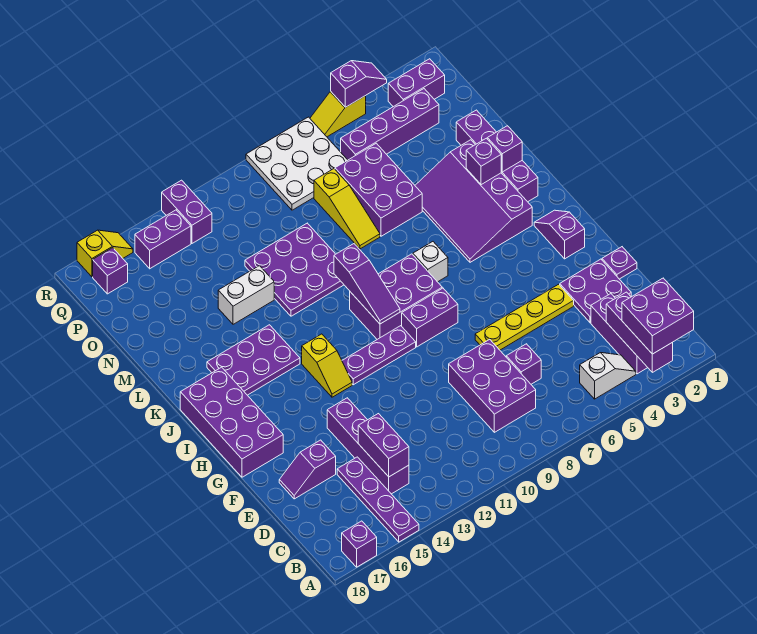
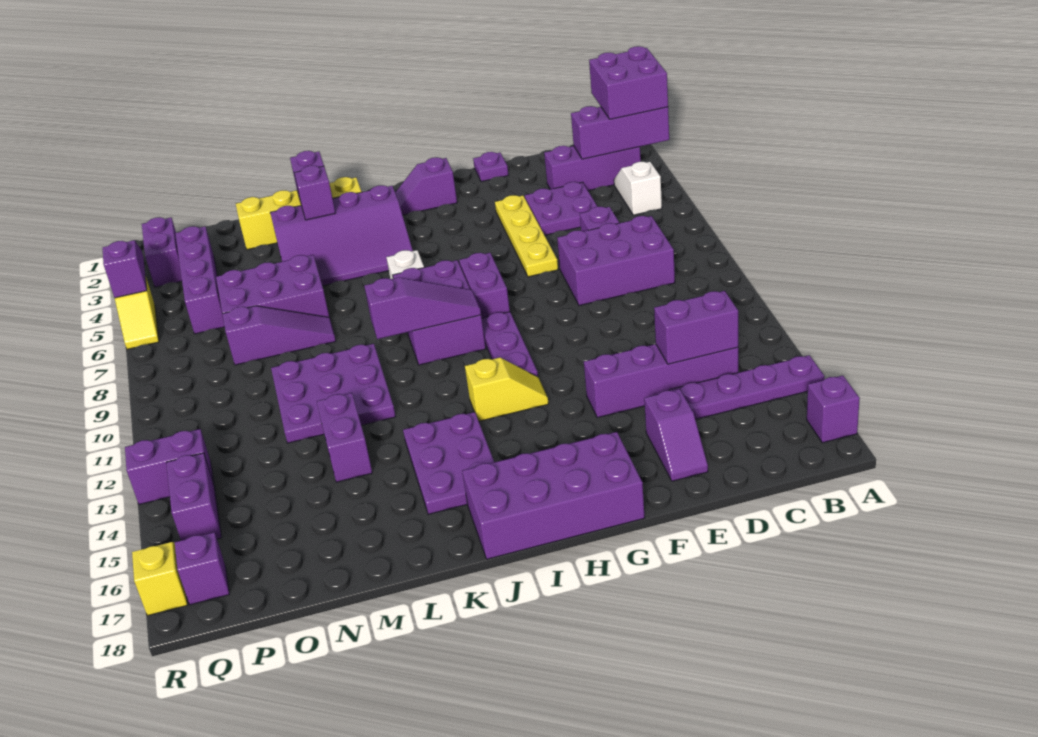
purple 2x2 plate [560,259,631,323] -> purple 2x2 plate moved to [525,182,598,235]
purple 1x4 brick [456,110,538,202] -> yellow 1x4 brick [236,177,361,250]
yellow 1x3 slope [314,169,380,249] -> purple 1x3 slope [222,306,336,365]
white 1x2 brick [218,266,274,324] -> purple 1x2 brick [317,393,372,482]
white 3x3 plate [246,117,347,210] -> none

